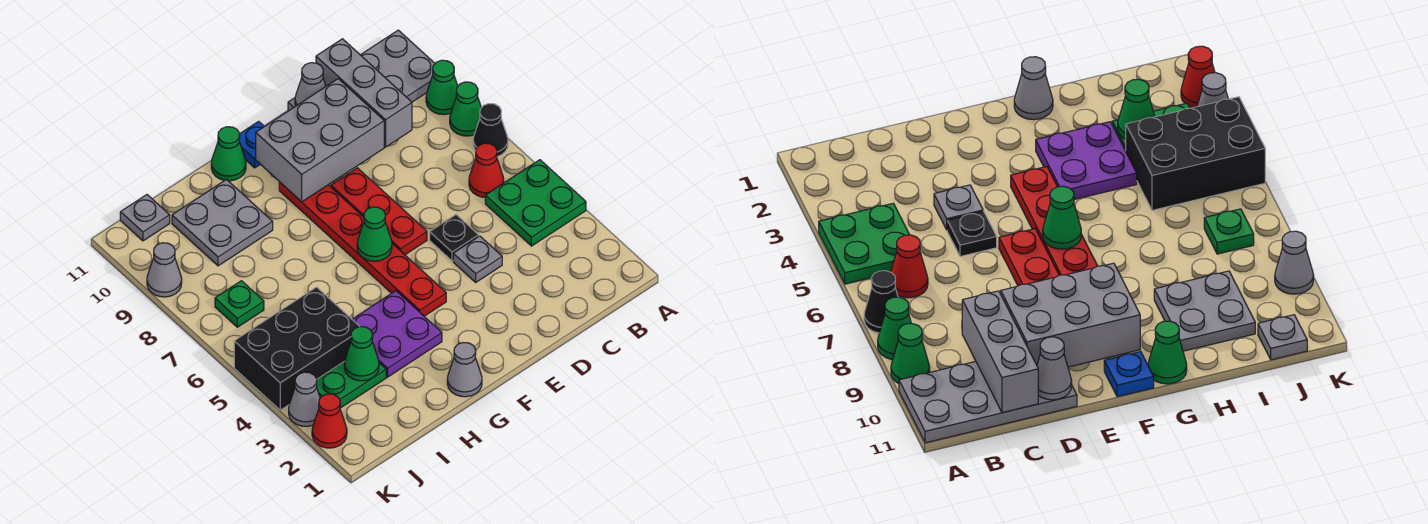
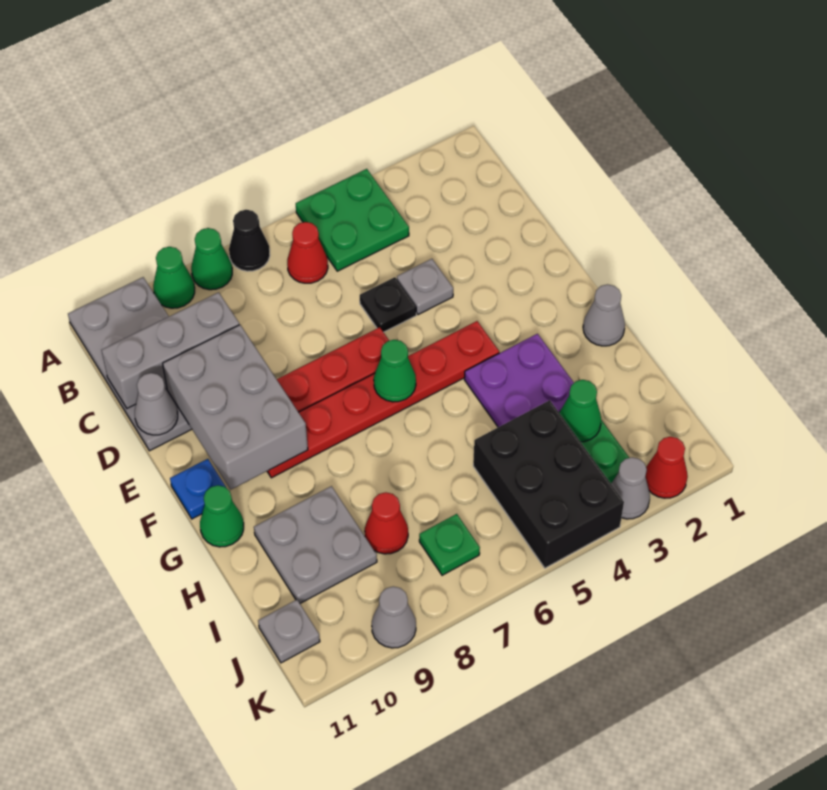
none -> red 1x1 cone [365,492,408,554]

